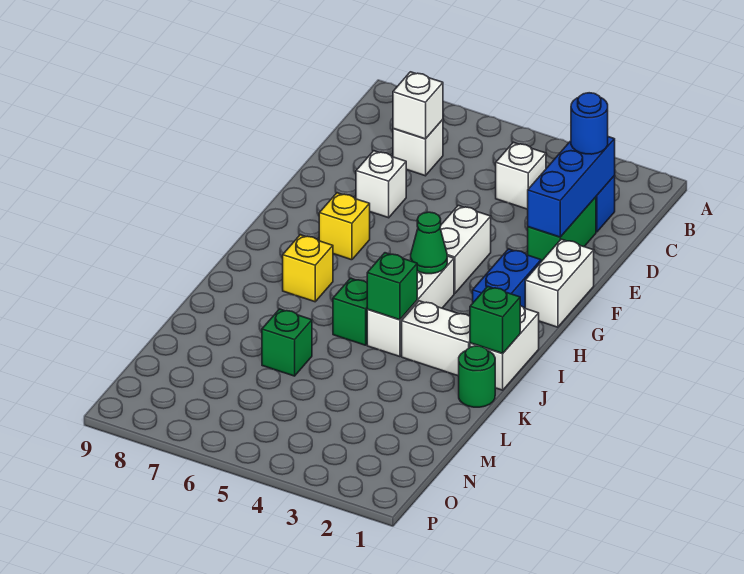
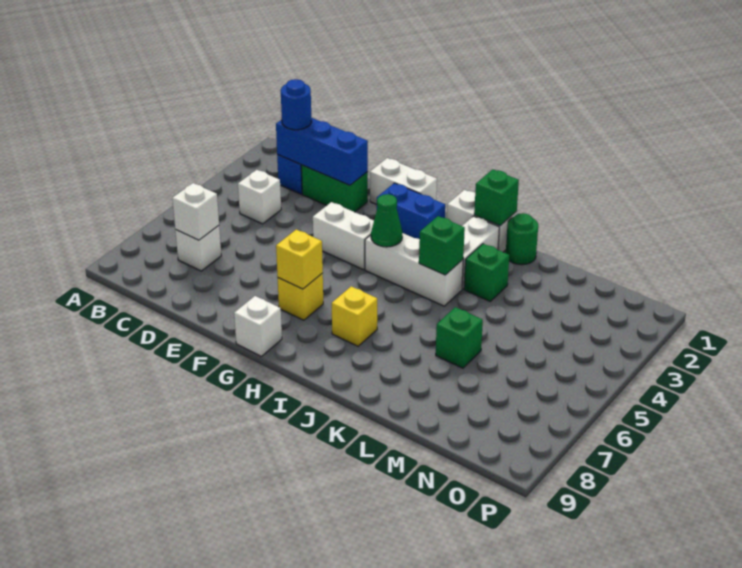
white 1x1 brick [356,151,406,218] -> white 1x1 brick moved to [234,296,282,356]
none -> yellow 1x1 brick [276,229,323,289]
green 1x1 brick [333,278,368,345] -> green 1x1 brick moved to [464,244,509,301]

